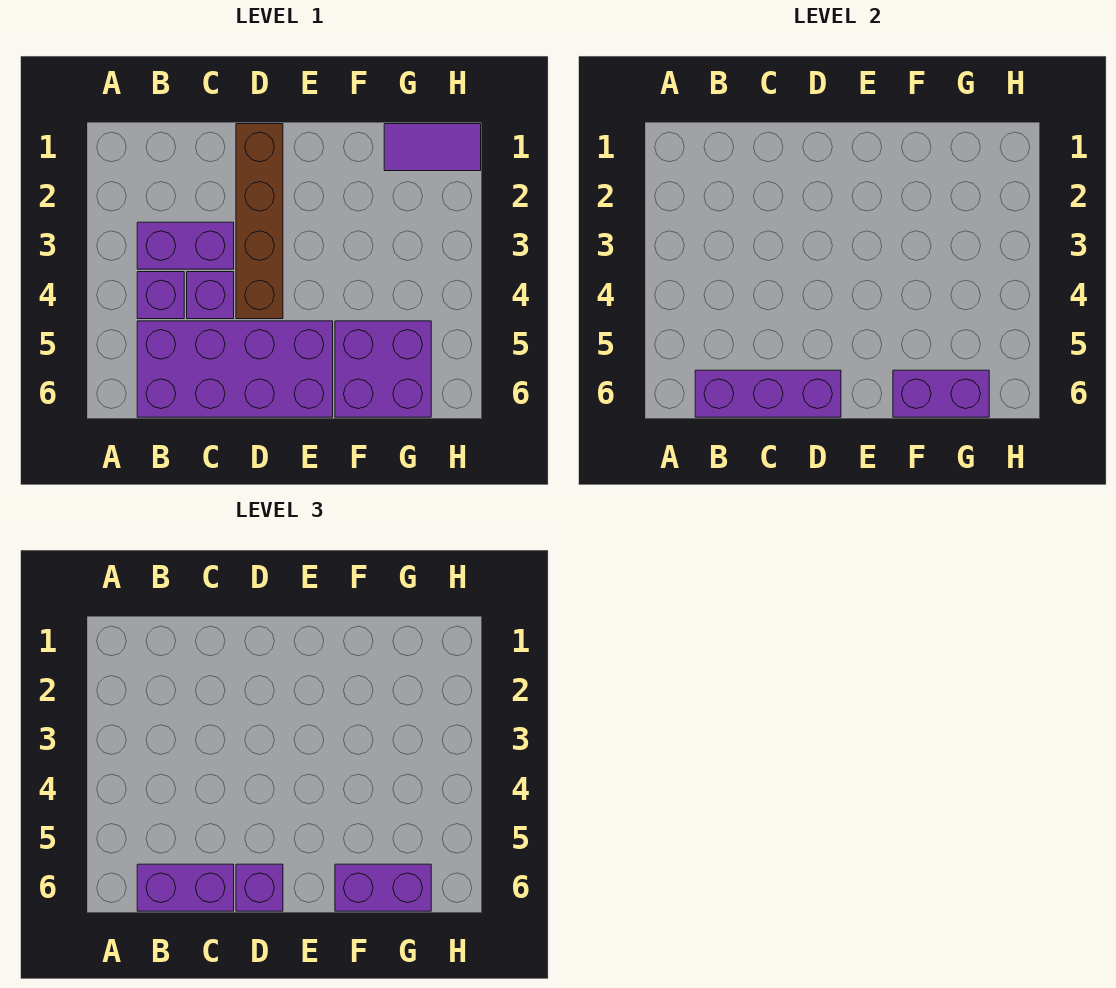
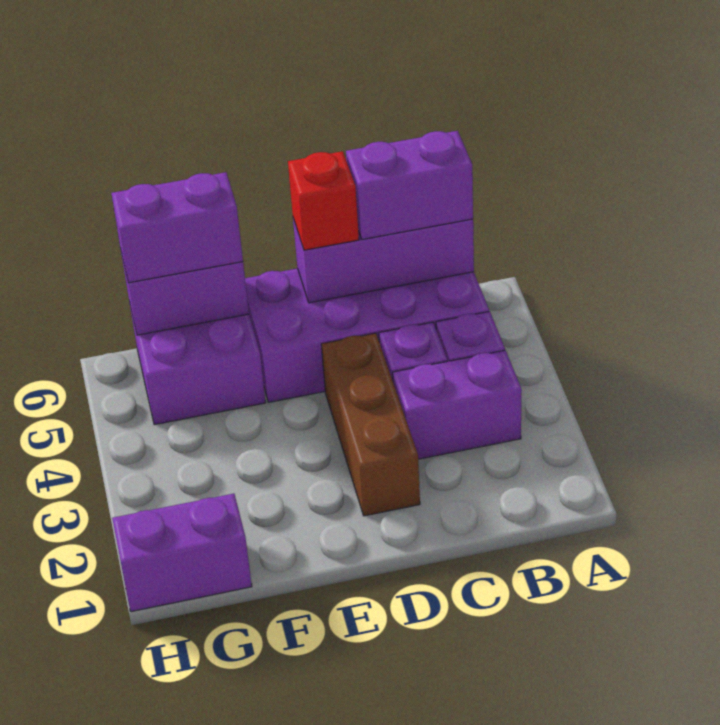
brown 1x4 brick [236,124,283,319] -> brown 1x3 brick [321,333,420,516]
purple 1x1 brick [236,864,283,911] -> red 1x1 brick [288,151,359,250]
purple 1x2 tile [384,124,481,171] -> purple 1x2 brick [112,494,252,612]

